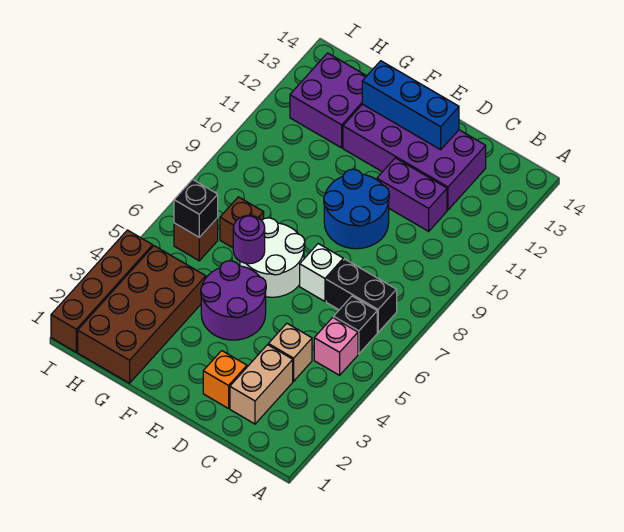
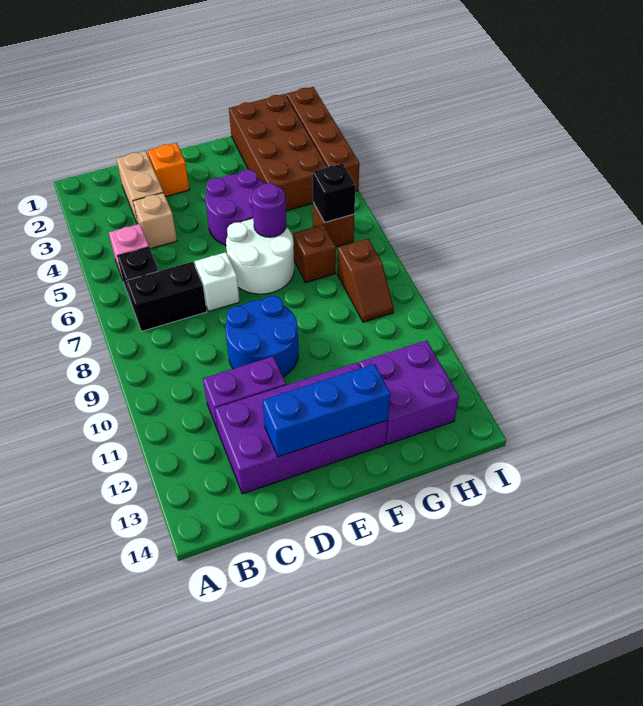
none -> brown 1x2 slope [337,239,394,322]

